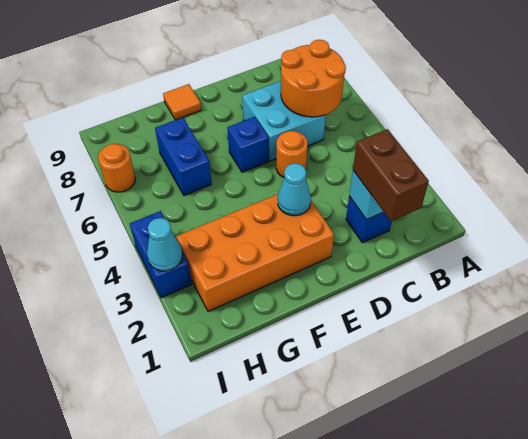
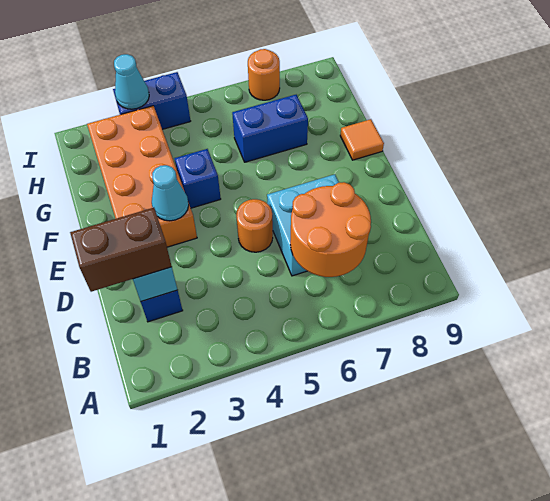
blue 1x1 brick [227,117,269,172] -> blue 1x1 brick moved to [174,149,221,208]

